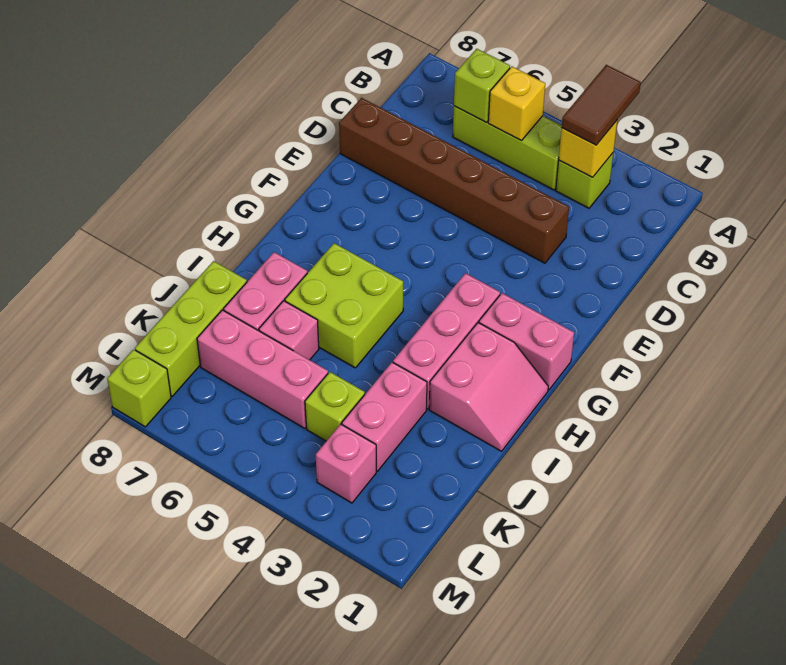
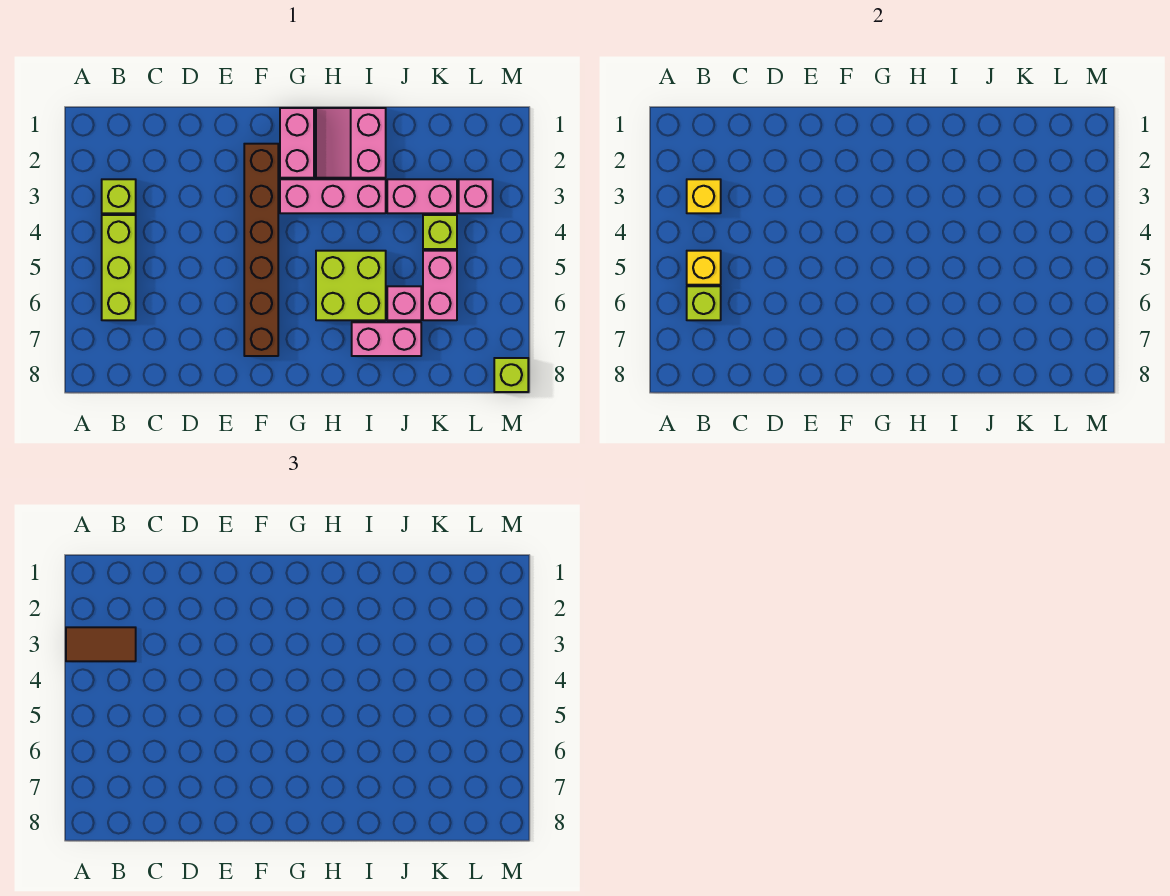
brown 1x6 brick [339,98,569,263] -> brown 1x6 brick moved to [244,144,278,356]
pink 2x2 slope [429,323,548,451] -> pink 2x2 slope turned to [316,108,386,178]
lime 1x3 brick [135,261,247,396] -> none
pink 1x3 brick [197,310,328,429] -> pink 1x2 brick [423,251,457,320]

